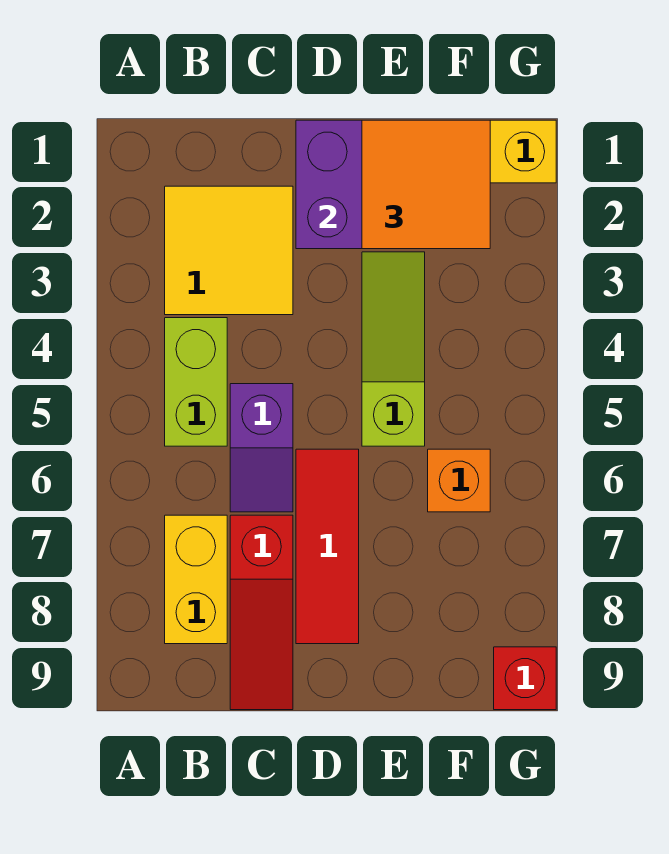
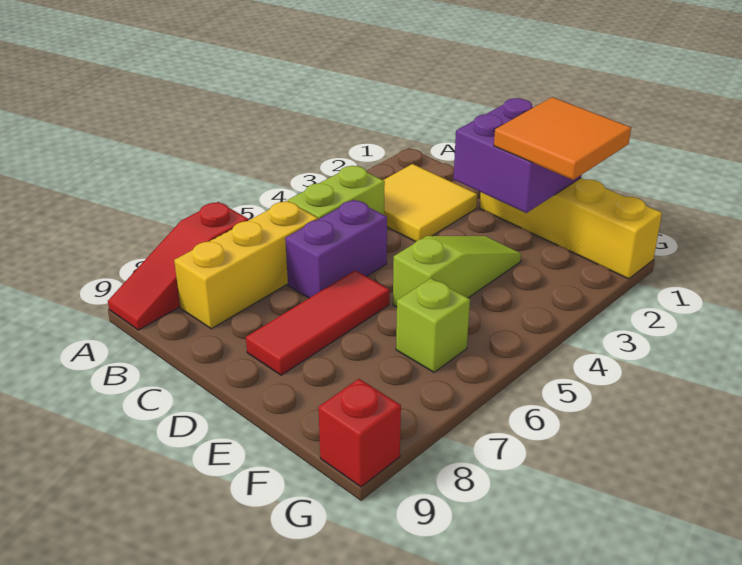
yellow 1x2 brick [165,515,227,644] -> yellow 1x3 brick [174,201,318,329]
purple 1x2 slope [230,384,293,512] -> purple 1x2 brick [285,200,387,298]
red 1x3 slope [230,515,293,710] -> red 1x3 slope moved to [108,202,249,330]
orange 1x1 brick [428,449,490,512] -> lime 1x1 brick [396,278,470,372]

